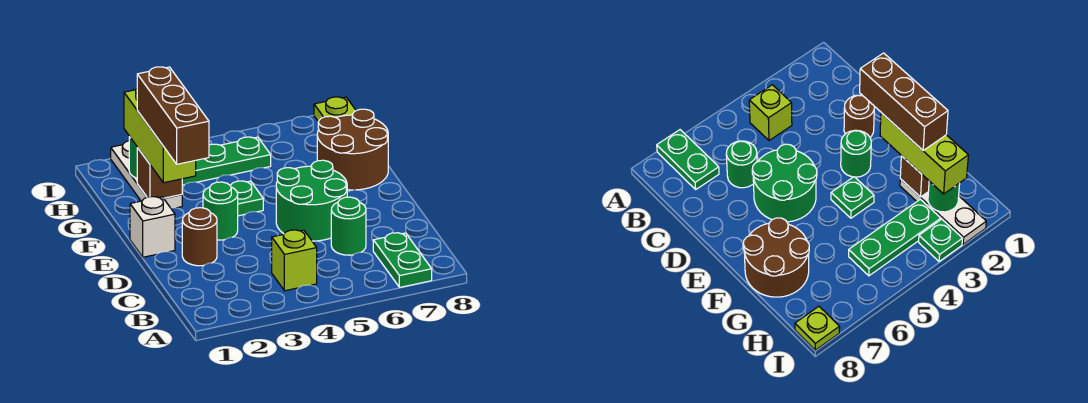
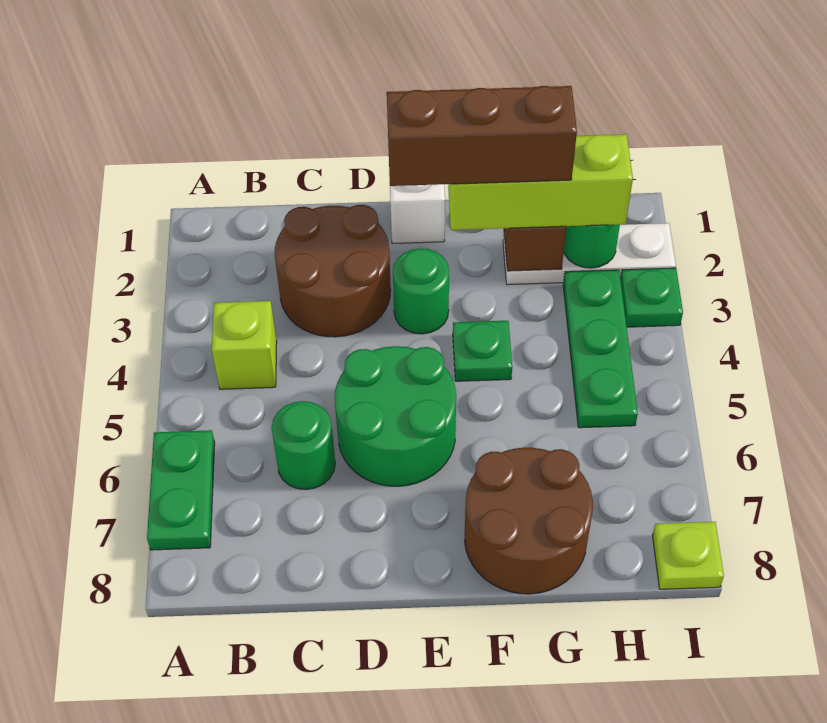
green 1x2 plate [373,233,432,287] -> green 1x2 plate turned to [147,430,215,550]
brown 1x1 round brick [182,208,217,266] -> brown 2x2 round brick [275,205,391,337]

